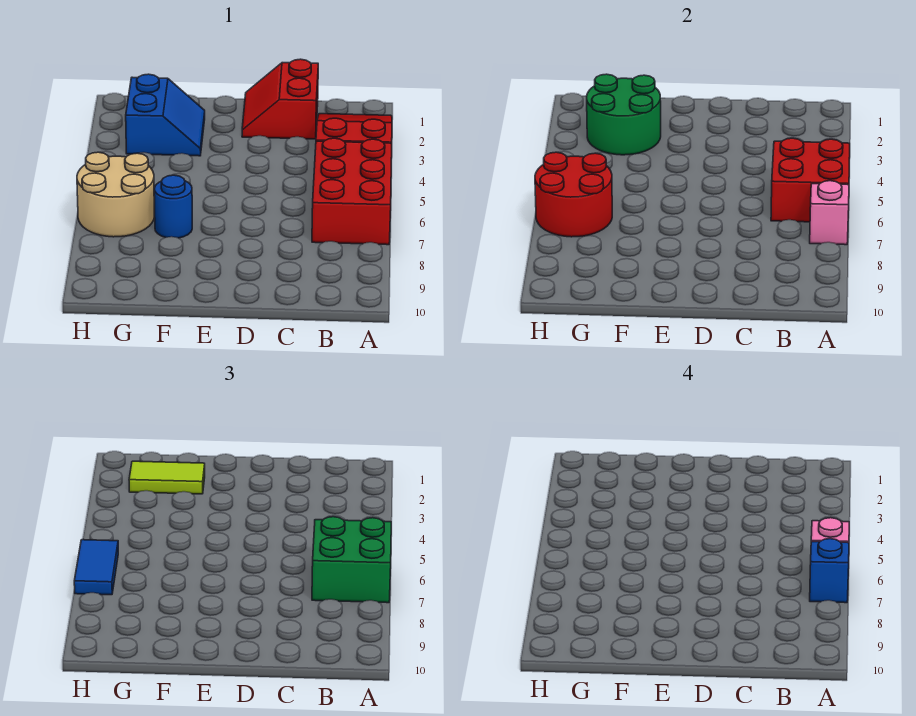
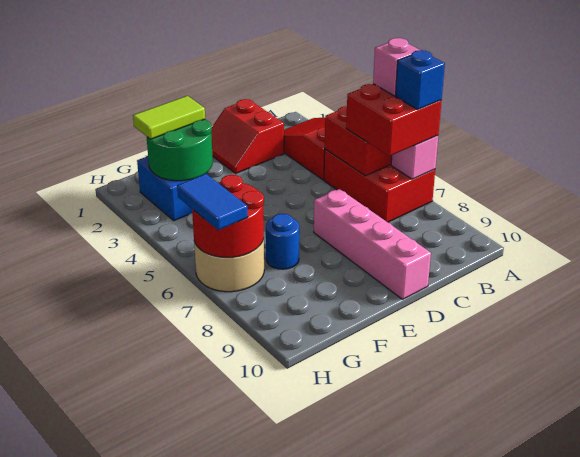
green 2x2 brick [312,517,391,603] -> red 2x2 brick [346,84,442,156]
none -> pink 1x4 brick [314,189,431,299]

